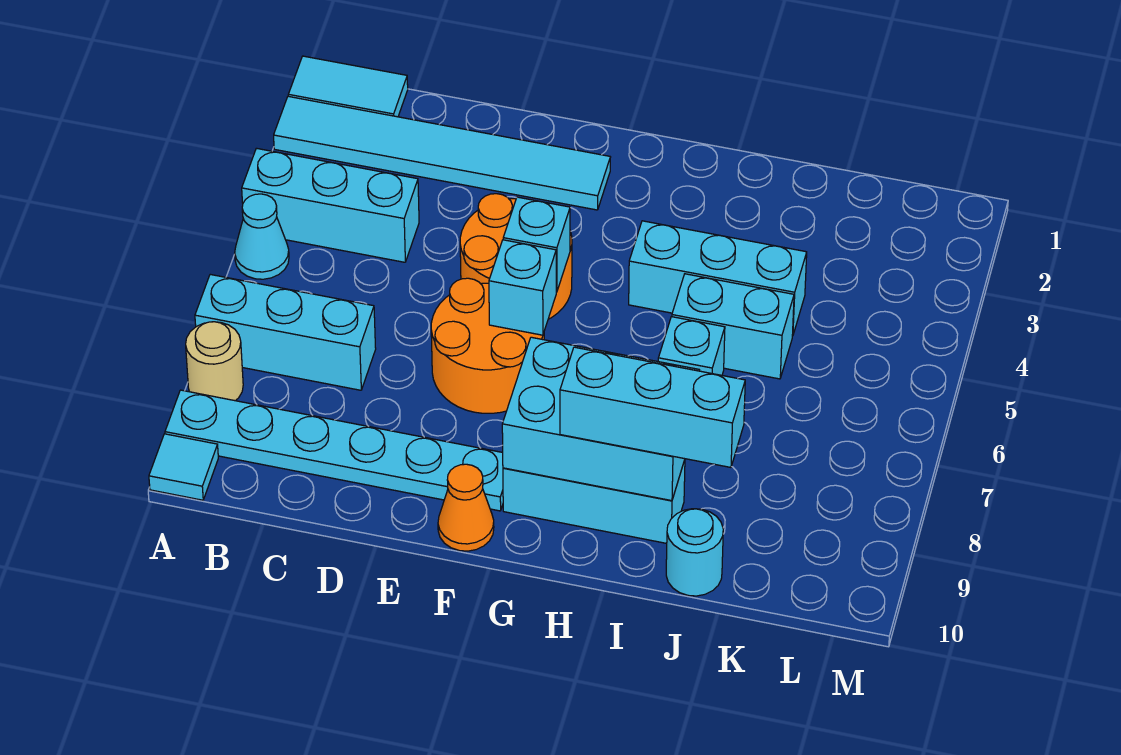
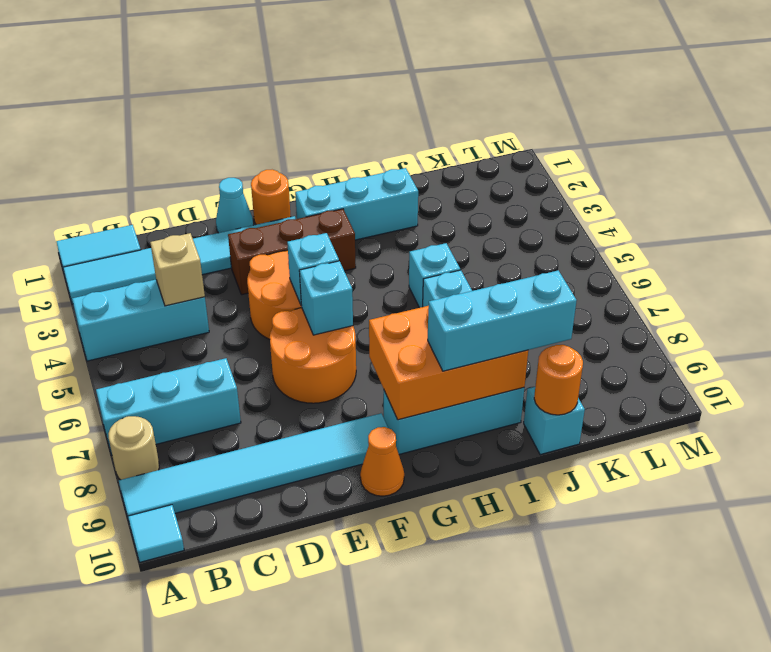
cyan 1x1 cone [235,194,289,279] -> cyan 1x1 cone moved to [216,178,253,233]
cyan 1x6 plate [165,390,503,511] -> cyan 1x6 tile [119,413,388,517]
none -> tan 1x1 brick [150,233,205,306]
none -> brown 1x3 brick [228,209,356,295]
none -> orange 1x1 round brick [251,170,291,225]
cyan 2x3 brick [502,337,700,501] -> orange 2x3 brick [369,306,528,420]
cyan 1x3 brick [629,221,807,336] -> cyan 1x3 brick moved to [295,168,418,240]
cyan 1x2 brick [672,274,794,379] -> cyan 1x1 brick [409,243,460,308]
cyan 1x1 round brick [666,509,723,596] -> cyan 1x1 brick [524,387,585,455]
none -> orange 1x1 round brick [534,345,583,415]

